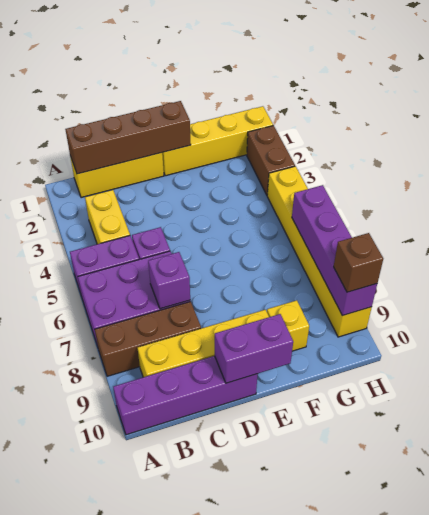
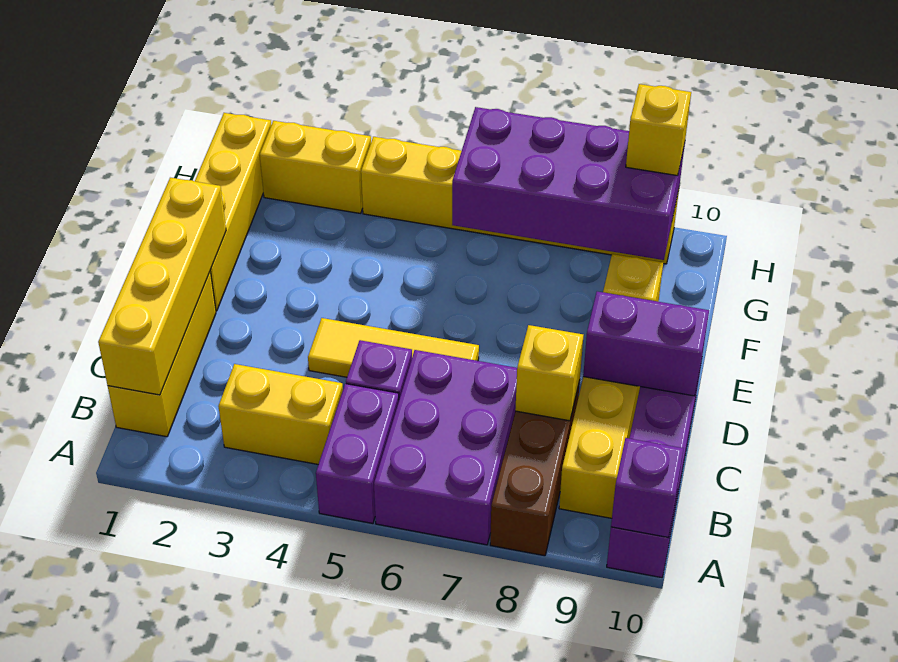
brown 1x4 brick [65,101,191,174] -> yellow 1x4 brick [98,178,226,395]
purple 1x1 brick [148,252,190,309] -> purple 1x1 brick moved to [611,438,684,538]
none -> yellow 1x1 brick [515,325,583,421]
none -> yellow 1x3 tile [308,318,479,377]
purple 1x2 brick [215,314,293,383] -> purple 1x2 brick turned to [583,291,709,396]
brown 1x2 brick [247,126,295,195] -> yellow 1x2 brick [260,121,371,213]
purple 1x4 brick [292,185,377,316] -> purple 2x4 brick [452,107,685,260]
brown 1x1 brick [334,233,383,292] -> yellow 1x1 brick [626,84,691,176]

